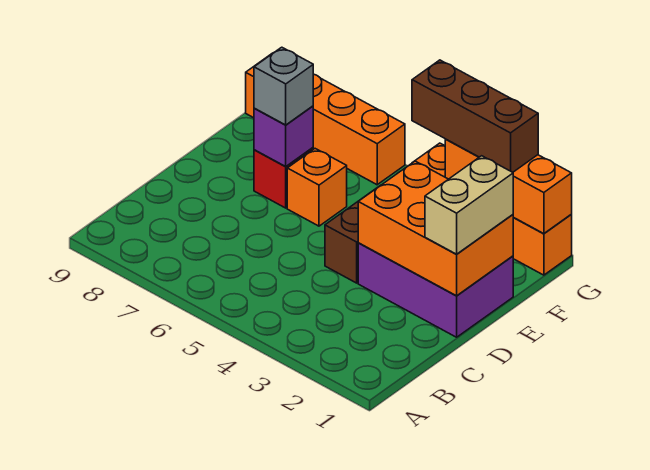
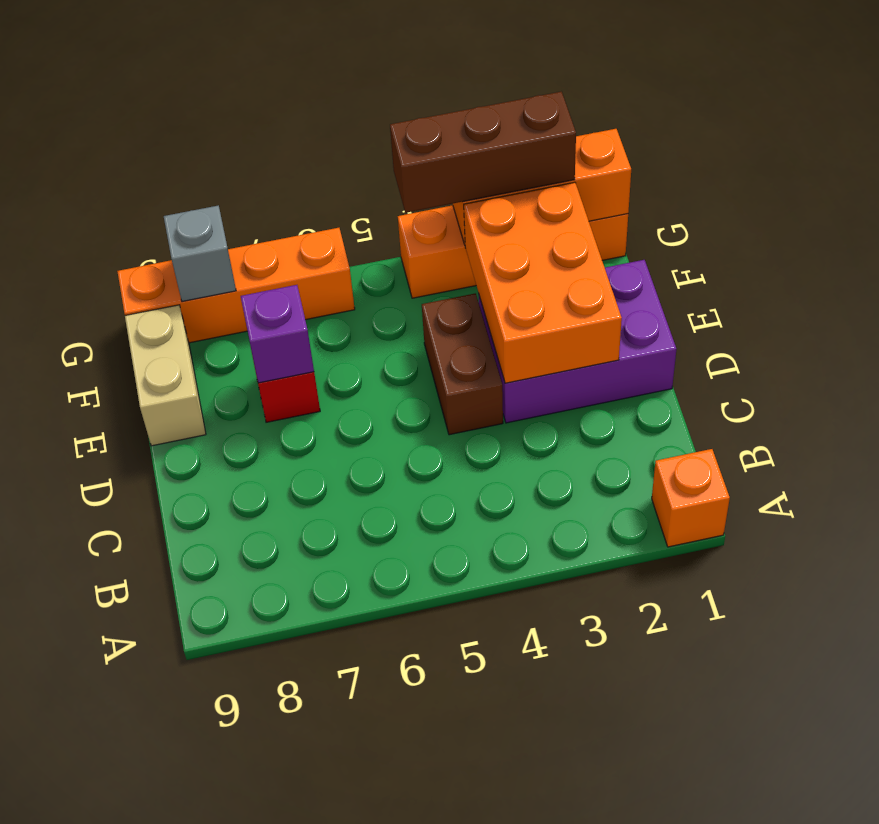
orange 2x3 brick [358,161,513,296] -> orange 2x3 brick turned to [464,182,622,383]
tan 1x2 brick [425,156,513,254] -> tan 1x2 brick moved to [125,305,206,446]
orange 1x1 brick [287,149,347,226] -> orange 1x1 brick moved to [652,449,730,547]
grey 1x1 brick [254,47,313,125] -> grey 1x1 brick moved to [164,205,236,302]

